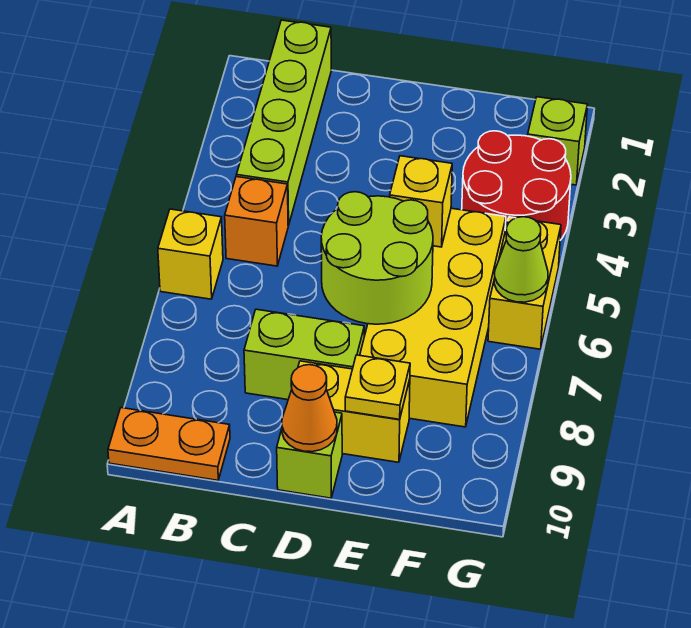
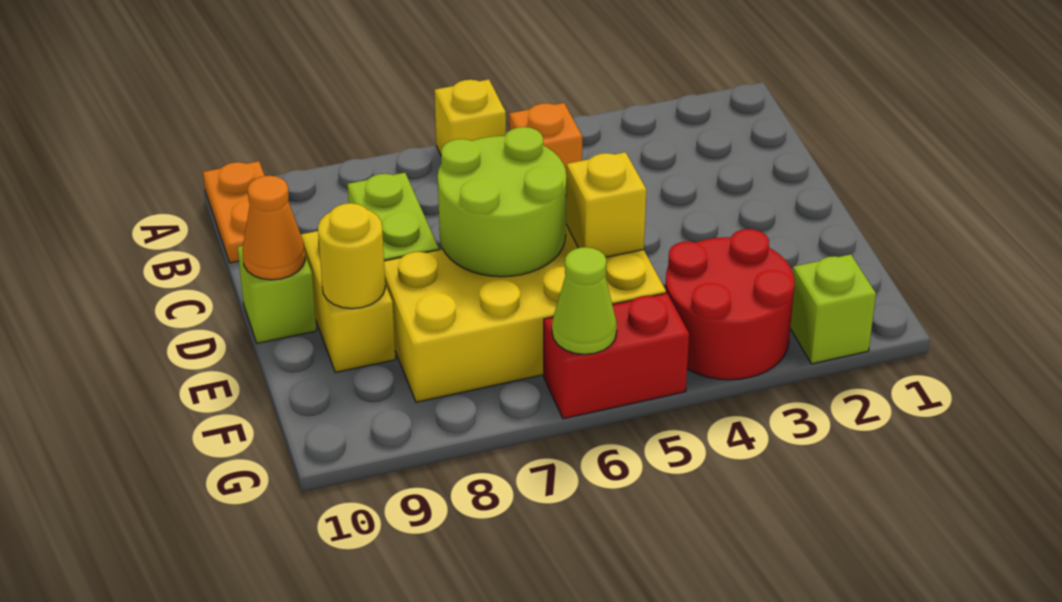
lime 1x4 brick [237,20,331,225] -> none
yellow 1x1 plate [345,355,410,419] -> yellow 1x1 round brick [318,203,385,309]
yellow 1x2 brick [488,217,561,349] -> red 1x2 brick [544,293,689,419]

